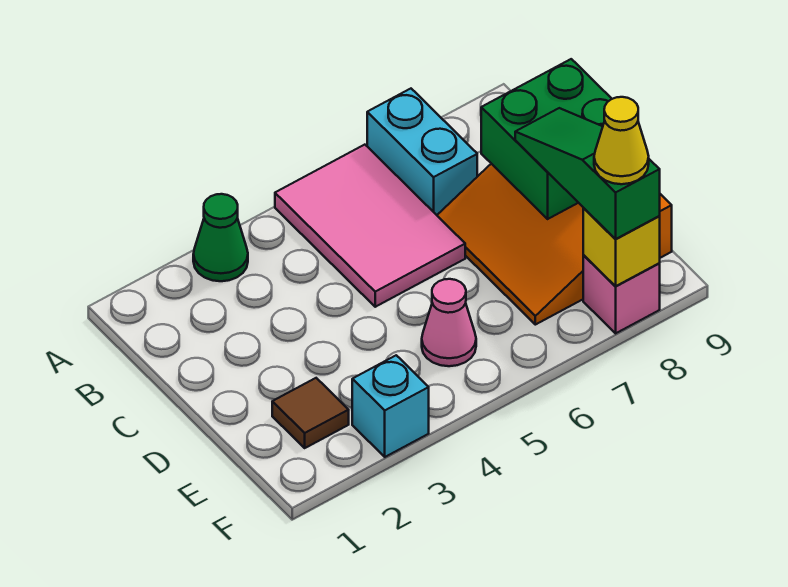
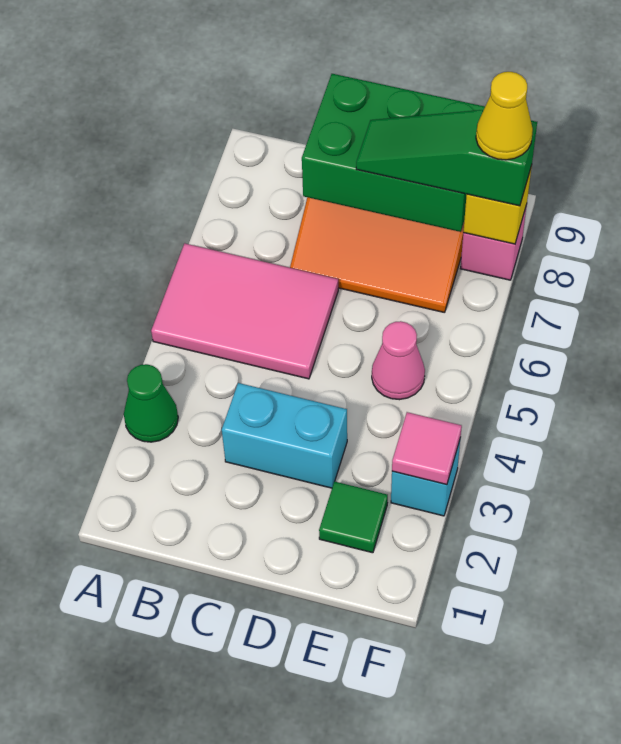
cyan 1x2 brick [367,89,477,215] -> cyan 1x2 brick moved to [222,383,347,488]
green 2x2 brick [481,59,612,219] -> green 2x3 brick [302,74,485,232]
brown 1x1 tile [272,378,349,448] -> green 1x1 tile [319,481,388,553]
none -> pink 1x1 tile [392,412,462,485]

